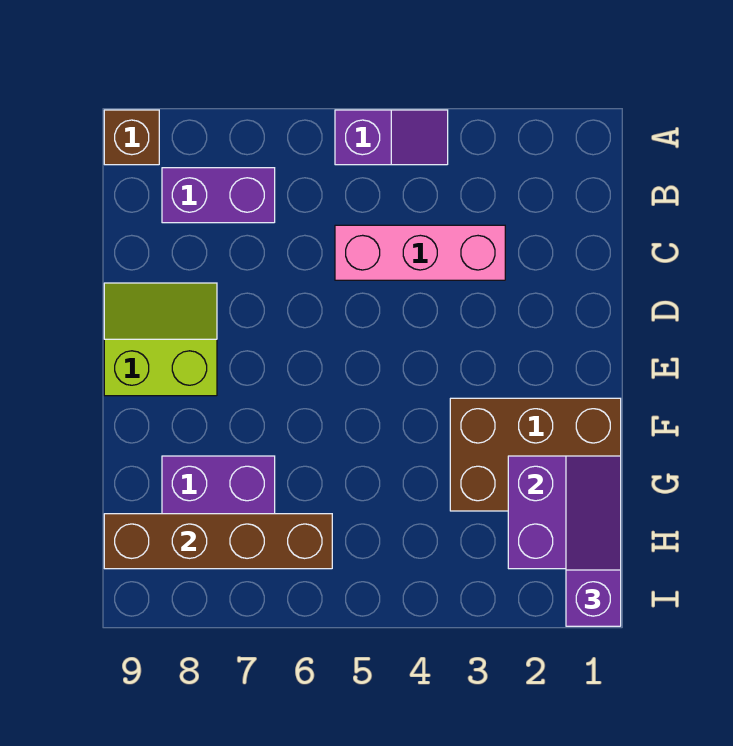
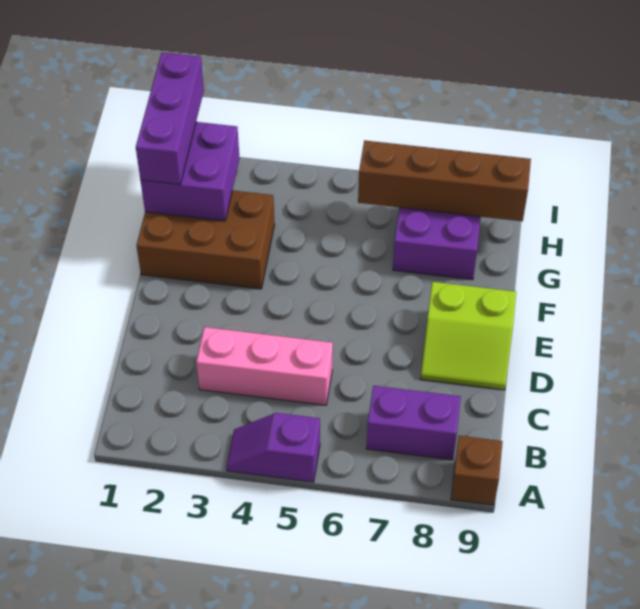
purple 1x3 slope [566,456,621,626] -> purple 1x3 brick [136,52,204,185]

